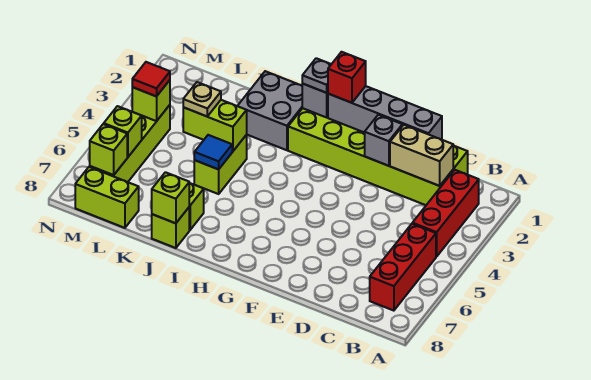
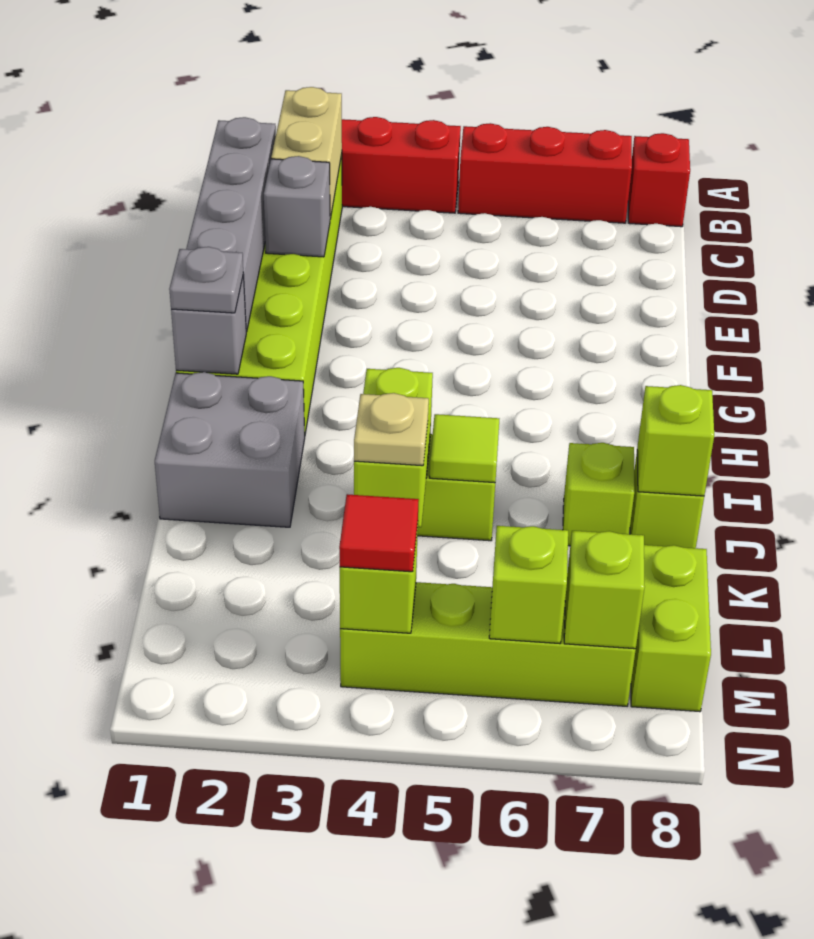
red 1x1 brick [328,52,366,103] -> red 1x1 brick moved to [628,133,690,227]
blue 1x1 tile [194,135,232,169] -> lime 1x1 tile [430,414,499,483]

